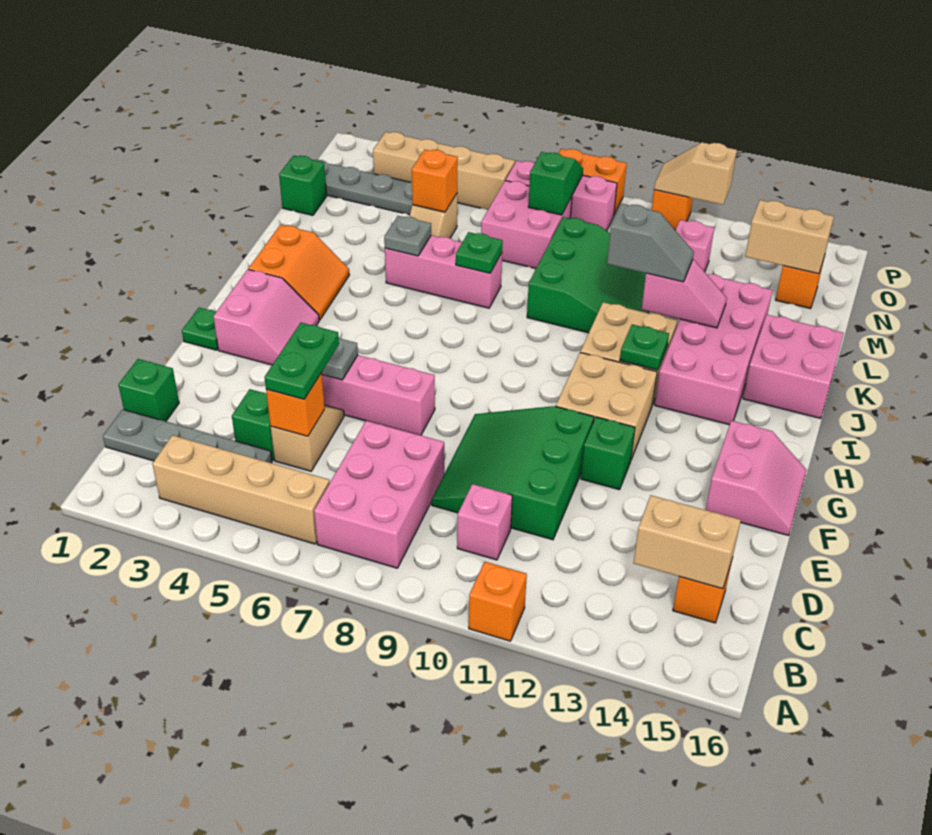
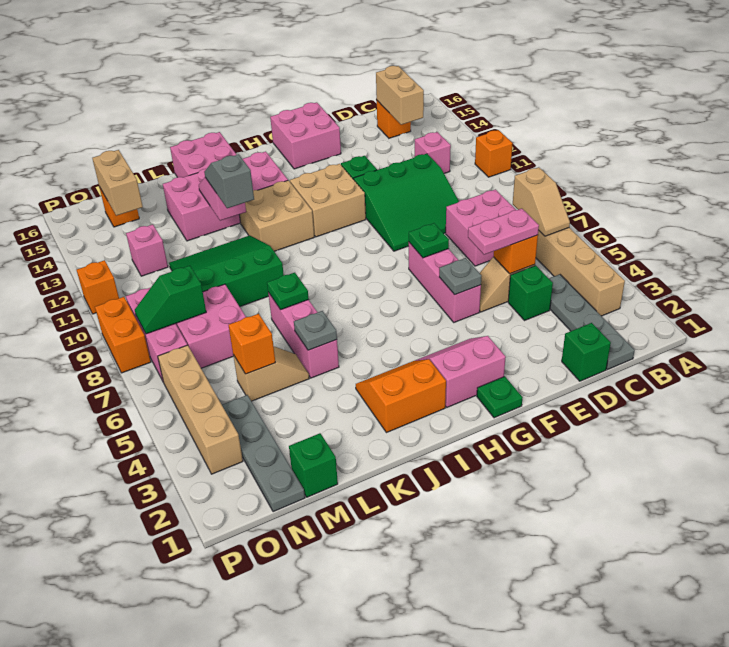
pink 2x3 brick [314,421,444,568] -> pink 2x2 brick [446,189,516,266]
pink 1x1 brick [457,484,512,560] -> pink 1x1 brick moved to [415,132,451,174]
green 1x2 plate [265,323,339,399] -> pink 1x2 plate [468,209,539,255]
pink 2x2 slope [706,421,807,536] -> pink 2x2 brick [270,103,341,169]
green 1x1 plate [620,324,669,370] -> green 1x1 plate moved to [409,223,449,258]
tan 1x2 slope [654,142,737,205] -> tan 1x2 slope moved to [513,167,570,236]

